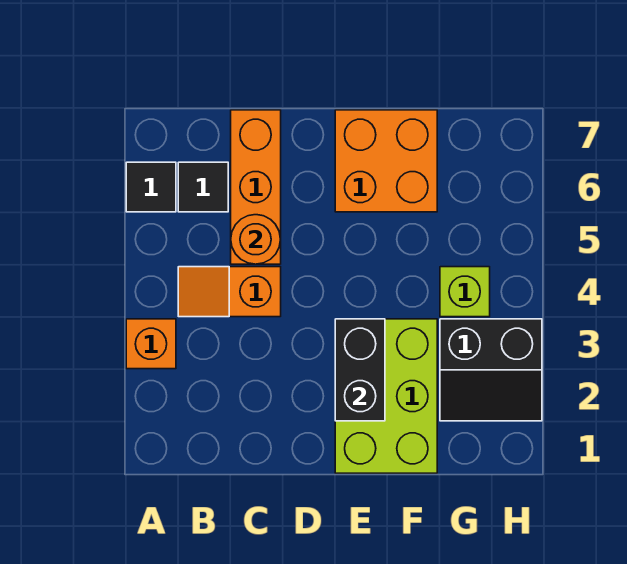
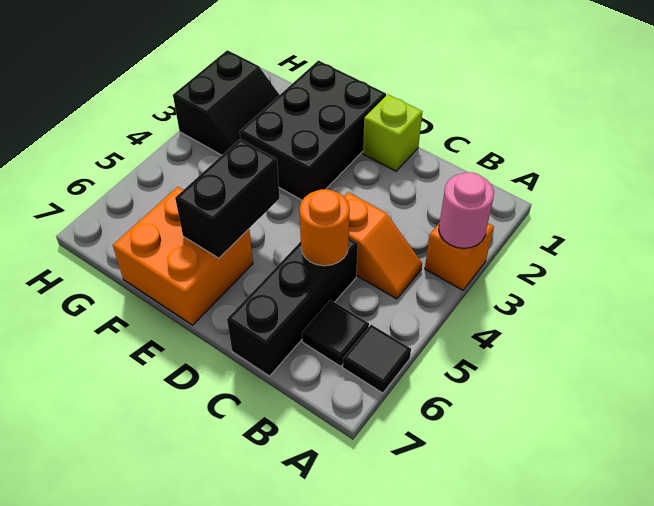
none -> pink 1x1 round brick [439,172,494,248]
orange 1x3 brick [231,110,281,264] -> black 1x3 brick [227,238,358,376]
lime 2x3 brick [335,319,437,473] -> black 2x3 brick [240,60,386,200]
black 1x2 brick [335,319,385,421] -> black 1x2 brick moved to [175,139,279,258]
black 2x2 slope [440,319,542,421] -> black 2x2 slope turned to [173,50,279,155]
lime 1x1 brick [440,267,490,317] -> lime 1x1 brick moved to [363,94,423,171]

